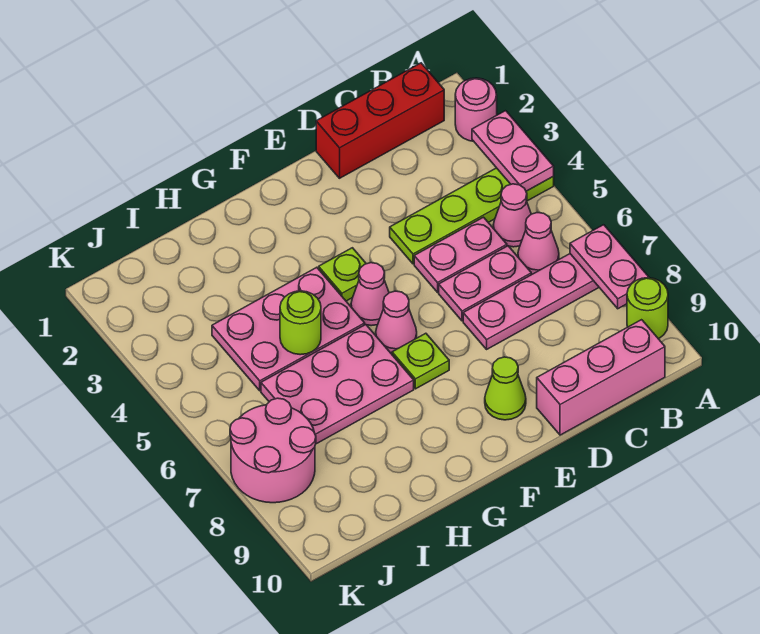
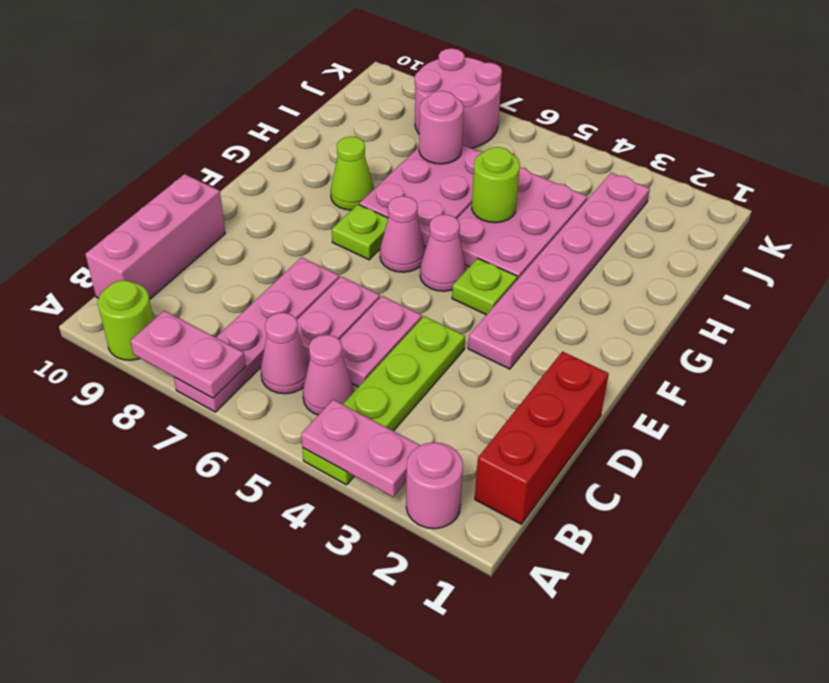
none -> pink 1x6 plate [468,173,650,369]
lime 1x1 cone [485,357,526,420] -> lime 1x1 cone moved to [331,137,374,210]
none -> pink 1x1 round brick [419,91,464,164]

